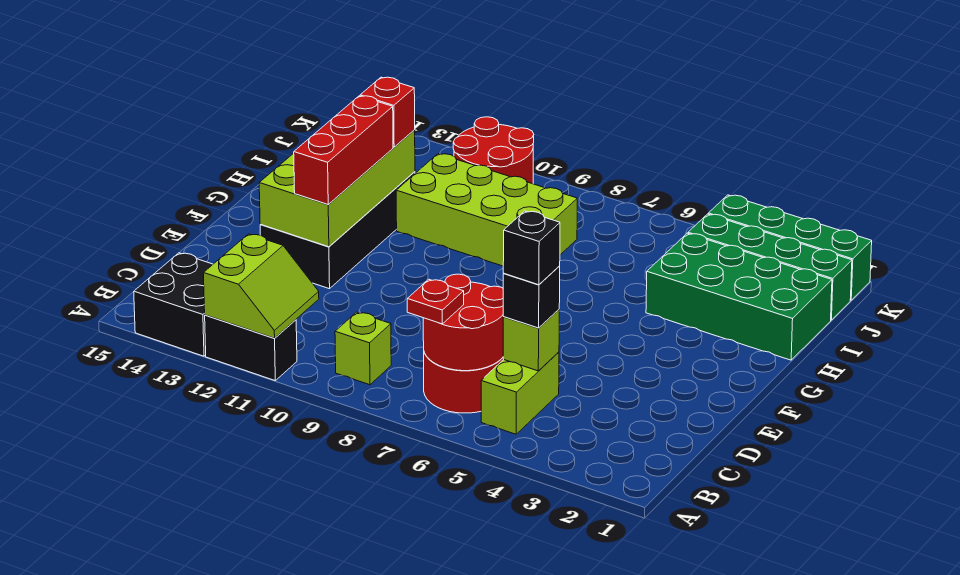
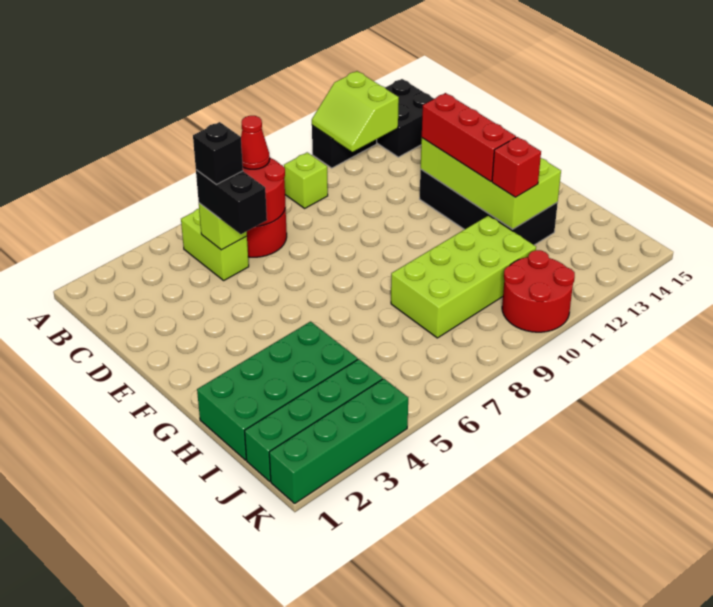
red 1x1 plate [407,279,464,324] -> red 1x1 cone [241,116,270,169]
black 1x1 brick [503,266,560,328] -> black 1x2 brick [196,170,267,234]

